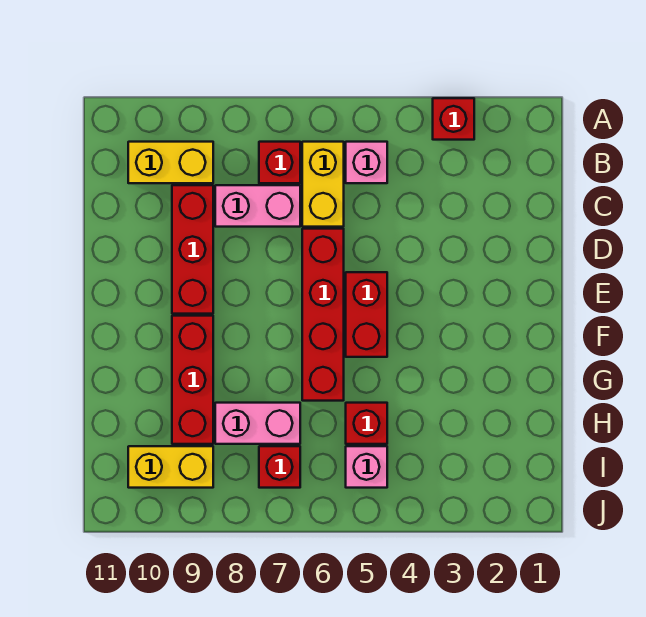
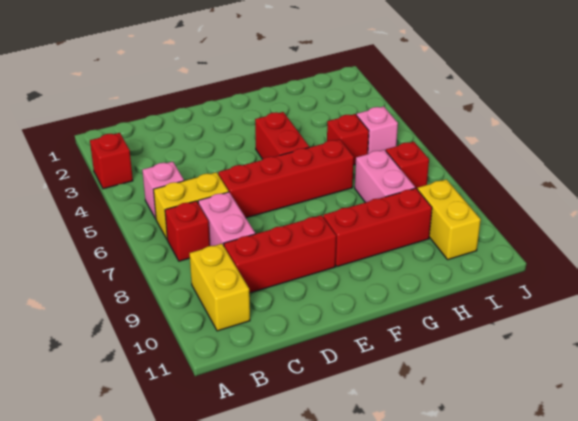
red 1x2 brick [346,272,387,357] -> red 1x2 brick turned to [255,112,309,159]

